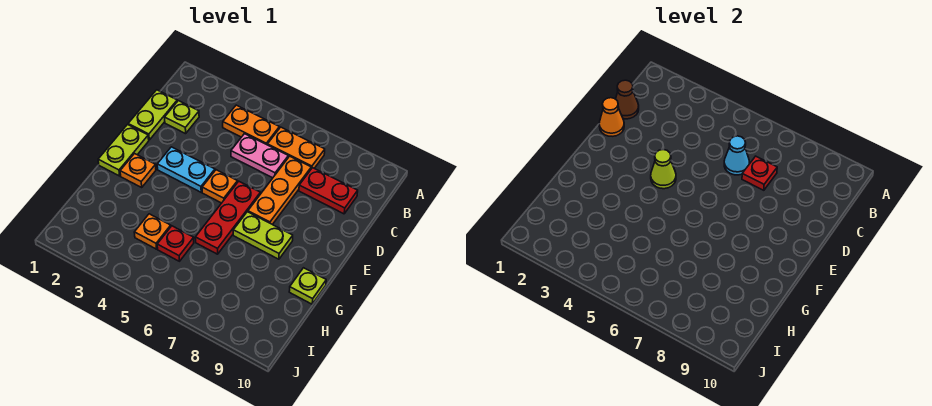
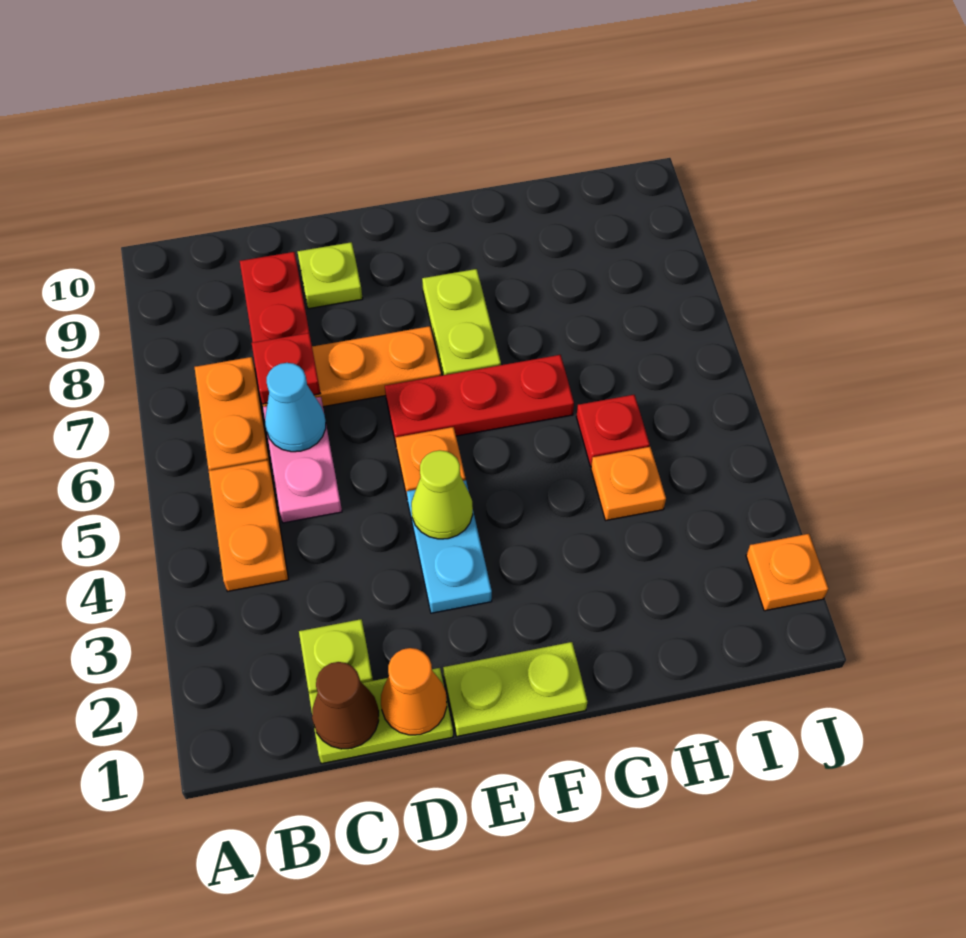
orange 1x1 plate [120,154,156,187] -> orange 1x1 plate moved to [746,534,829,611]
lime 1x1 plate [289,268,326,304] -> lime 1x1 plate moved to [298,242,363,309]

